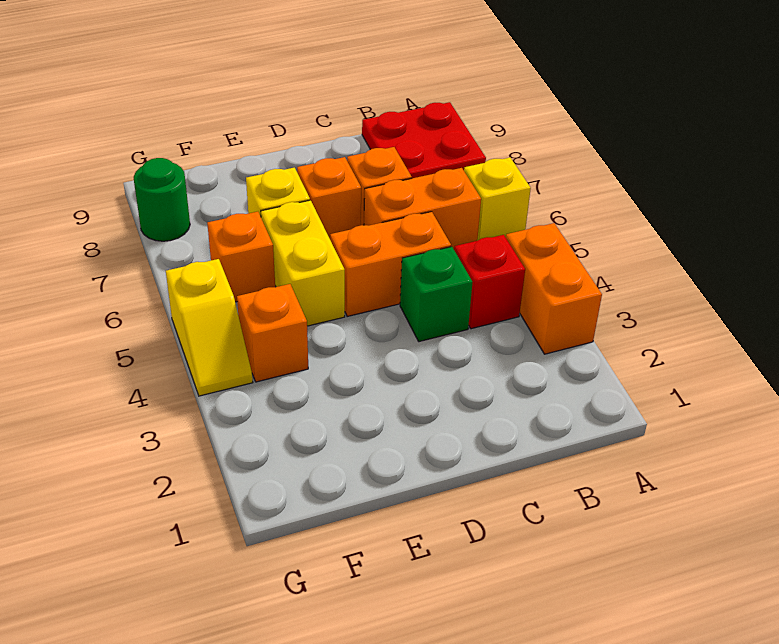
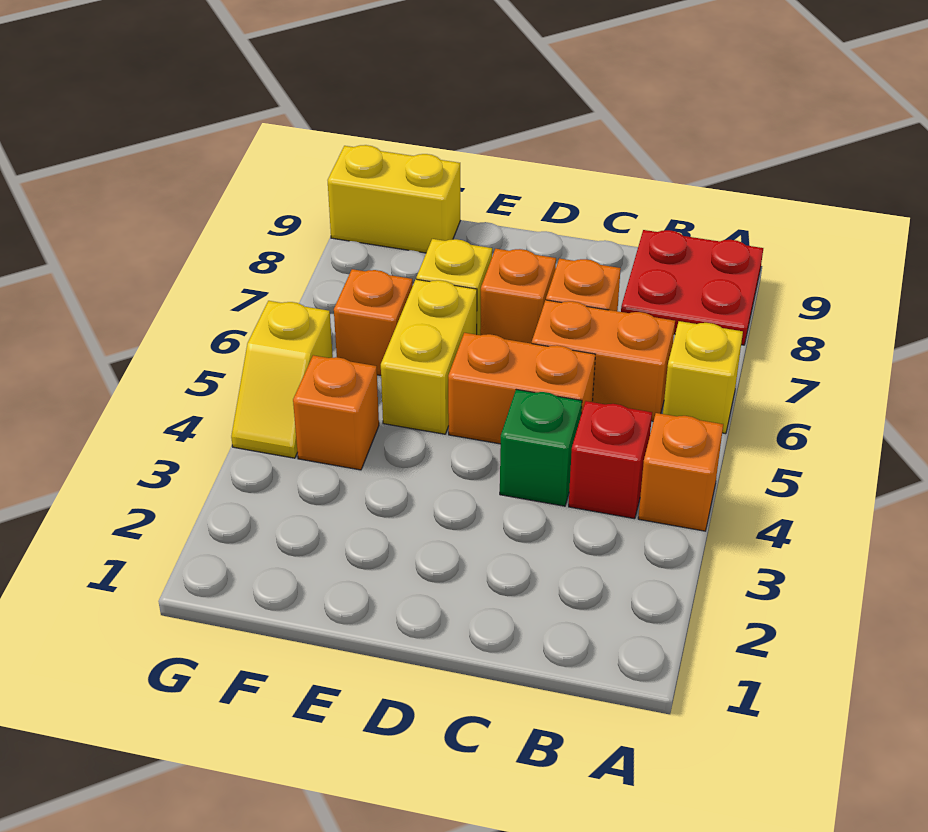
orange 1x2 brick [506,223,602,354] -> orange 1x1 brick [638,413,723,531]
none -> yellow 1x2 brick [328,145,460,253]
green 1x1 round brick [134,158,190,241] -> none

